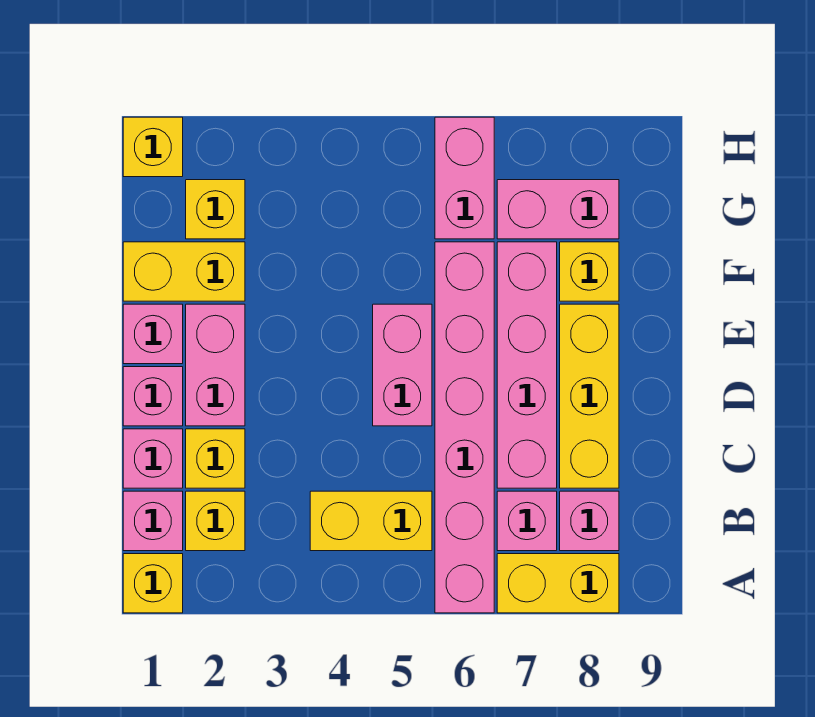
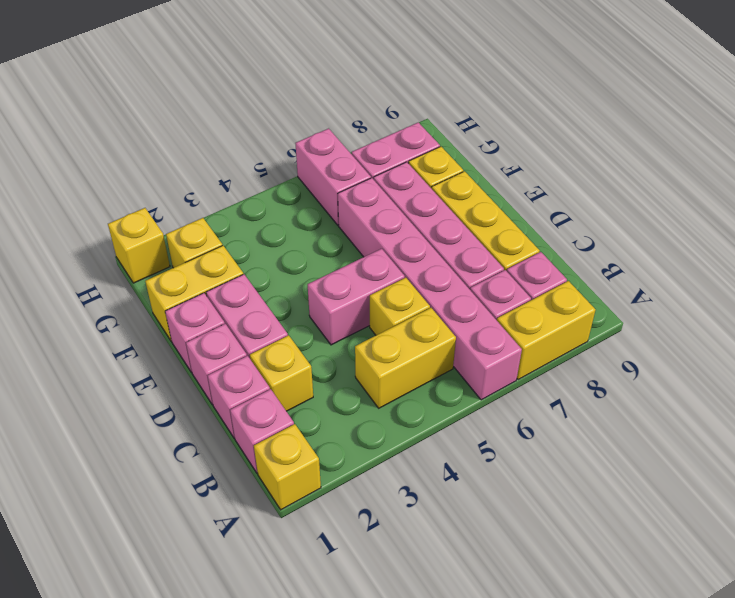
yellow 1x1 brick [186,491,245,551] -> yellow 1x1 brick moved to [370,278,430,335]
pink 1x2 brick [373,304,432,426] -> pink 1x2 brick turned to [308,249,405,345]

